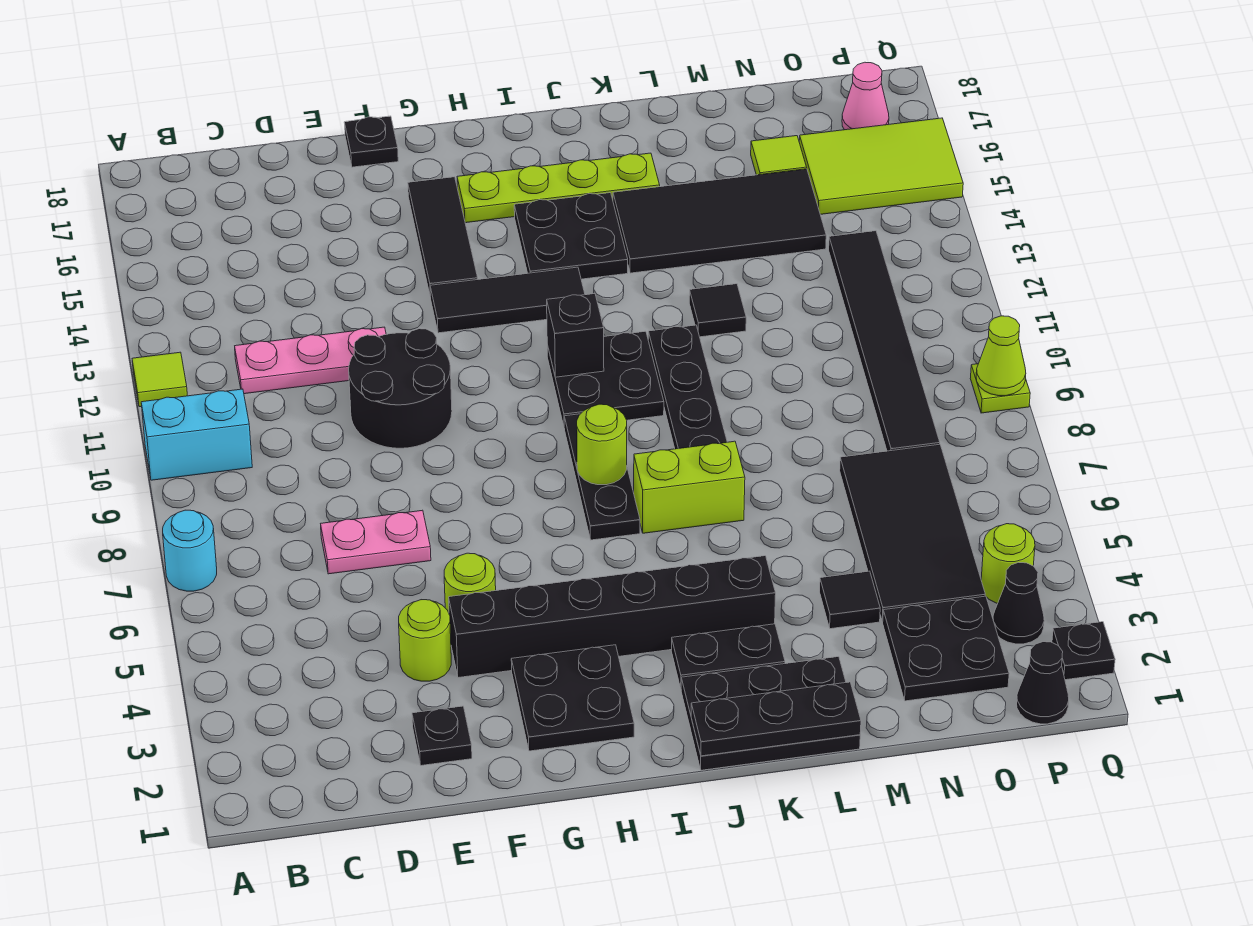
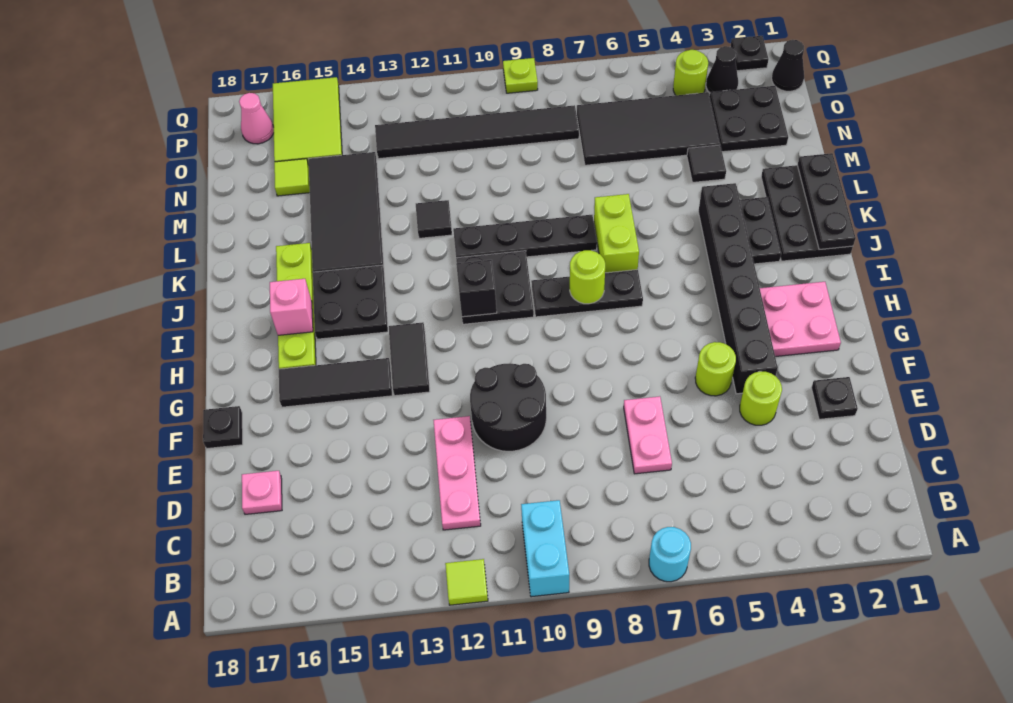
none -> pink 1x1 plate [242,471,282,514]
black 2x2 plate [511,645,634,751] -> pink 2x2 plate [760,282,841,357]
black 1x3 tile [430,267,585,333] -> black 1x2 tile [389,322,430,396]
none -> pink 1x1 brick [270,279,313,335]
lime 1x1 cone [976,316,1026,396] -> none

